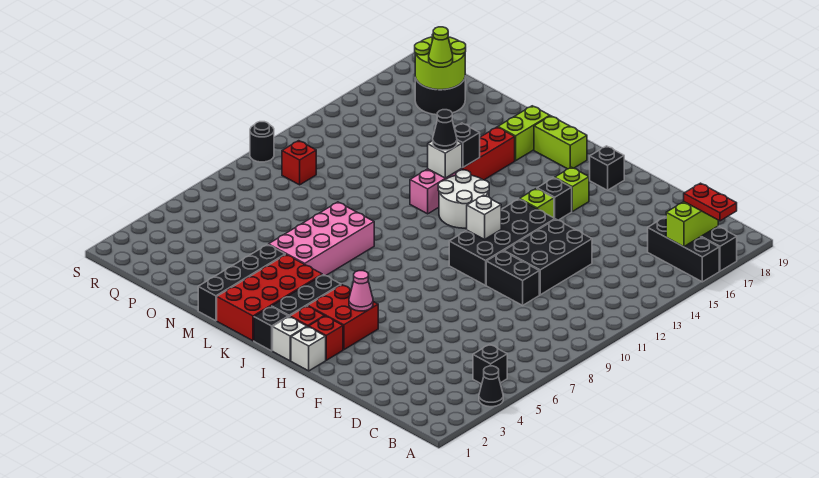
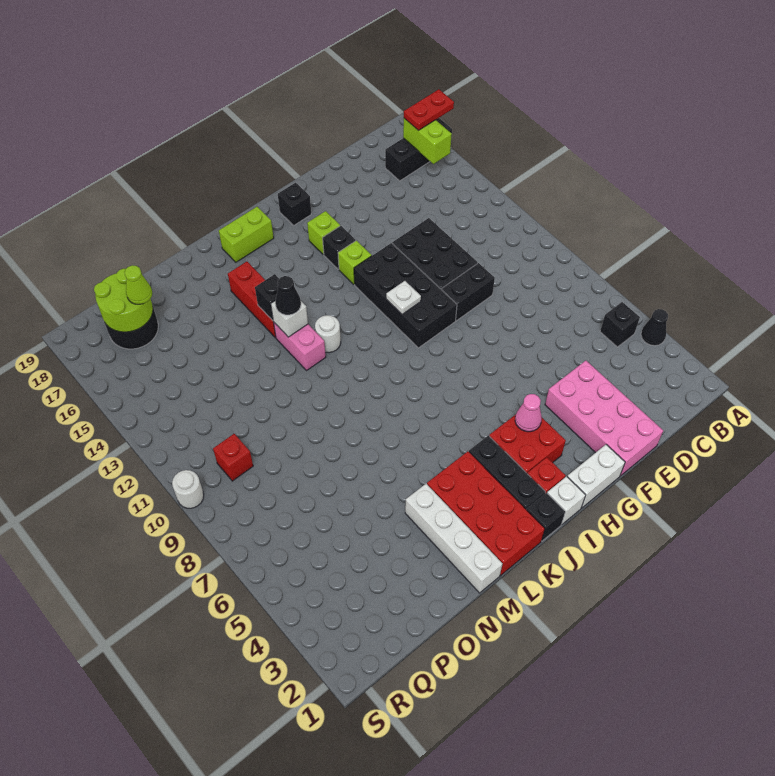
black 1x3 brick [648,217,719,282] -> none
white 1x1 brick [291,327,326,371] -> white 1x2 brick [567,445,625,508]
red 1x1 brick [309,316,343,360] -> none
white 1x1 brick [467,195,501,239] -> white 1x1 plate [386,281,421,314]
white 2x2 round brick [438,170,489,228] -> white 1x1 round brick [315,315,341,353]
pink 2x4 brick [268,202,374,276] -> pink 2x4 brick moved to [545,361,663,476]
lime 1x2 brick [498,106,550,161] -> none
black 1x4 brick [198,245,285,321] -> white 1x4 brick [405,484,503,593]
black 1x1 round brick [250,122,274,162] -> white 1x1 round brick [172,470,204,508]

